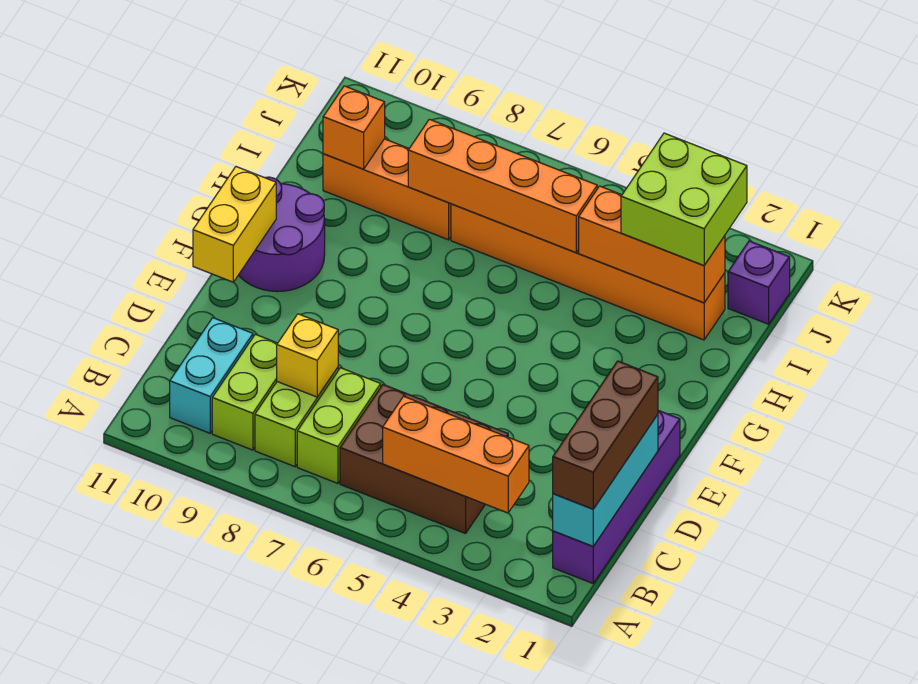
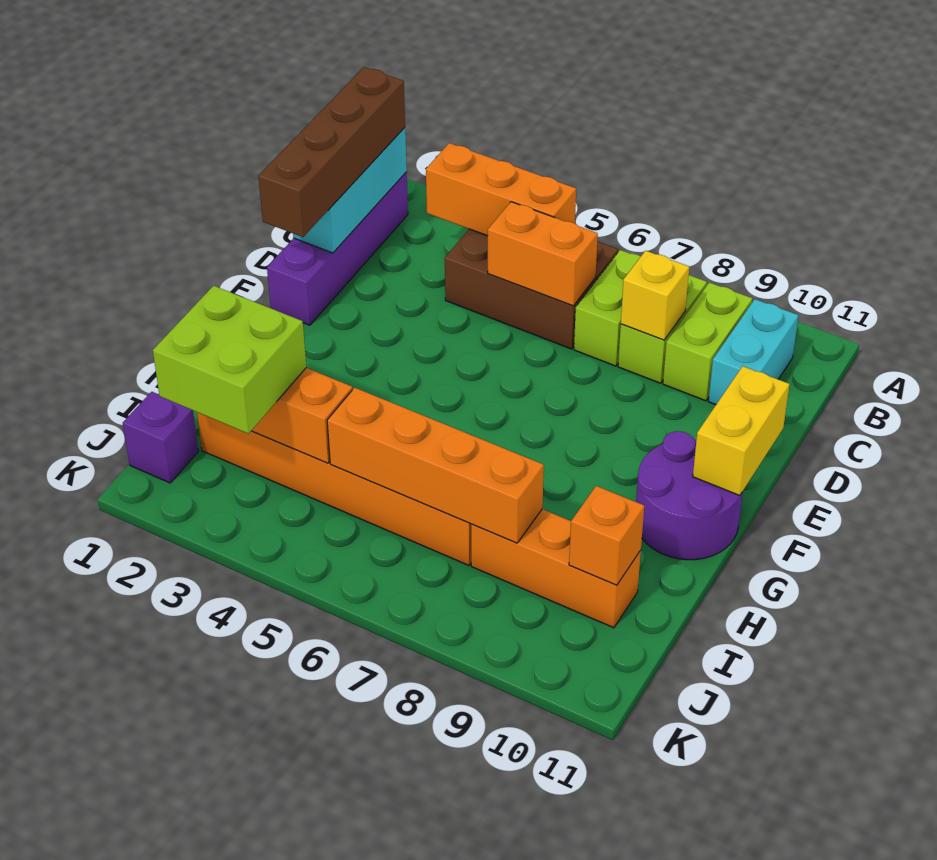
brown 1x3 brick [553,361,658,509] -> brown 1x4 brick [258,67,405,237]
none -> orange 1x2 brick [488,202,598,306]

